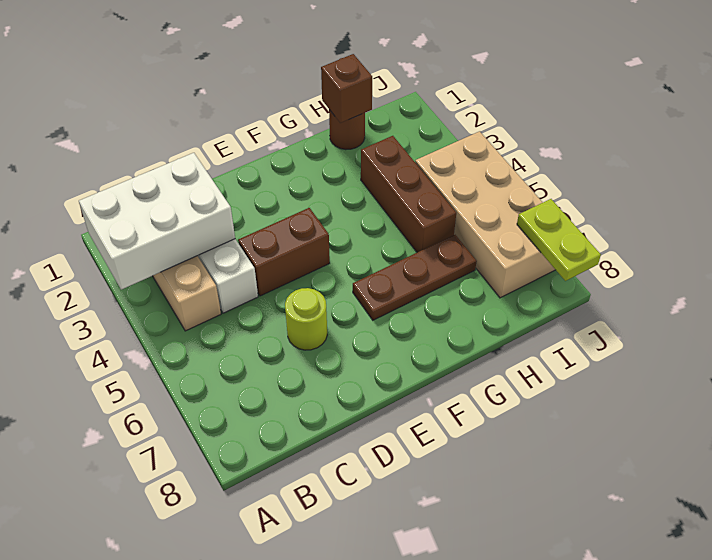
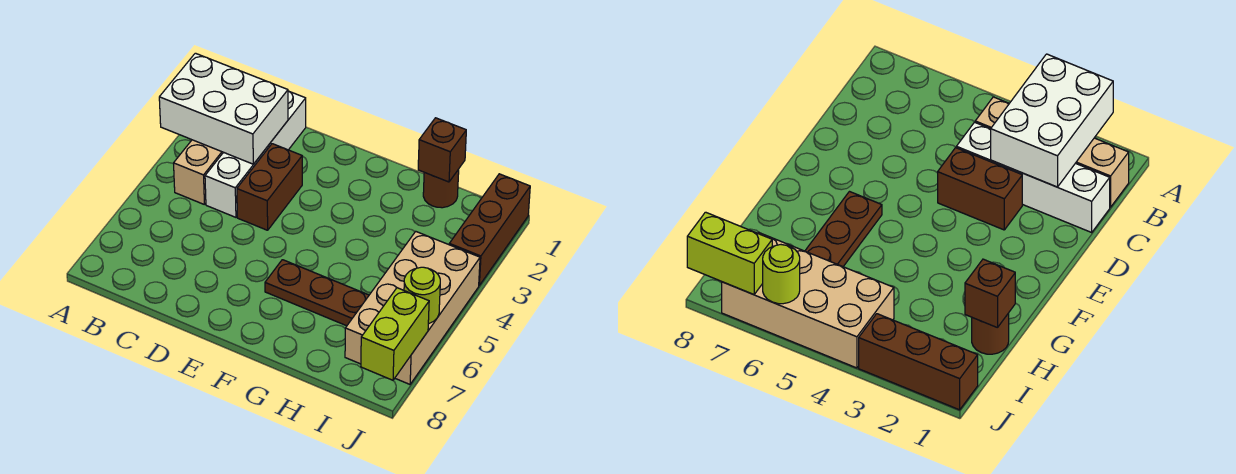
brown 1x2 brick [238,208,330,296] -> brown 1x2 brick turned to [237,144,302,230]
lime 1x1 round brick [285,288,327,350] -> lime 1x1 round brick moved to [404,267,440,324]
brown 1x3 brick [361,136,456,252] -> brown 1x3 brick moved to [449,174,530,285]
lime 1x2 plate [517,199,601,281] -> lime 1x2 brick [361,288,429,380]

